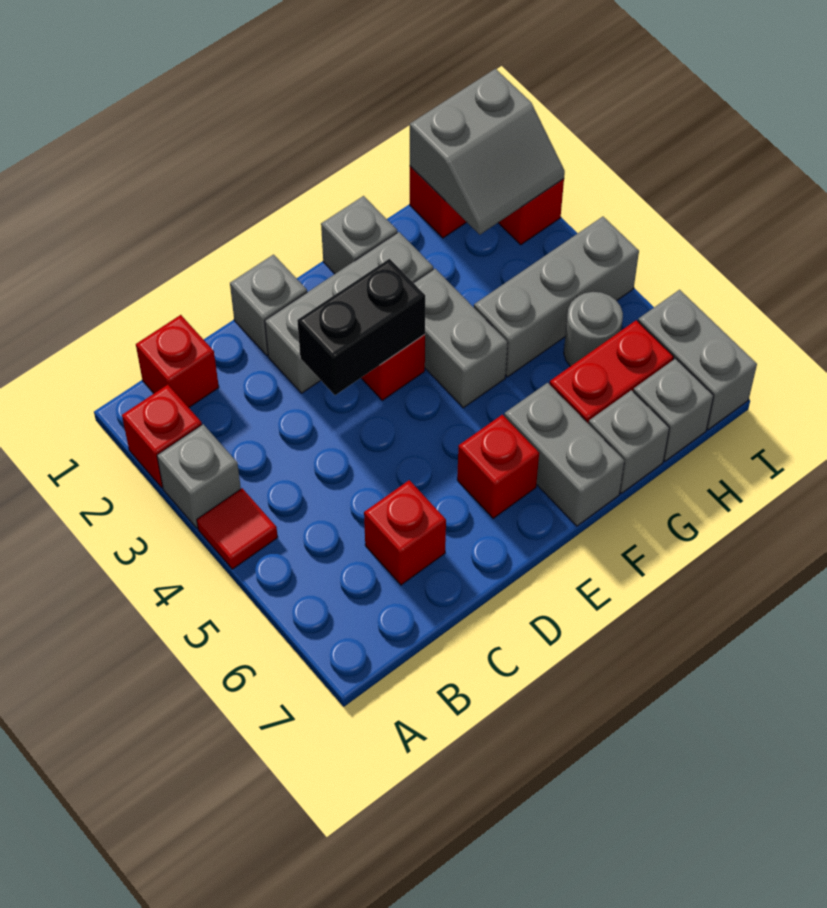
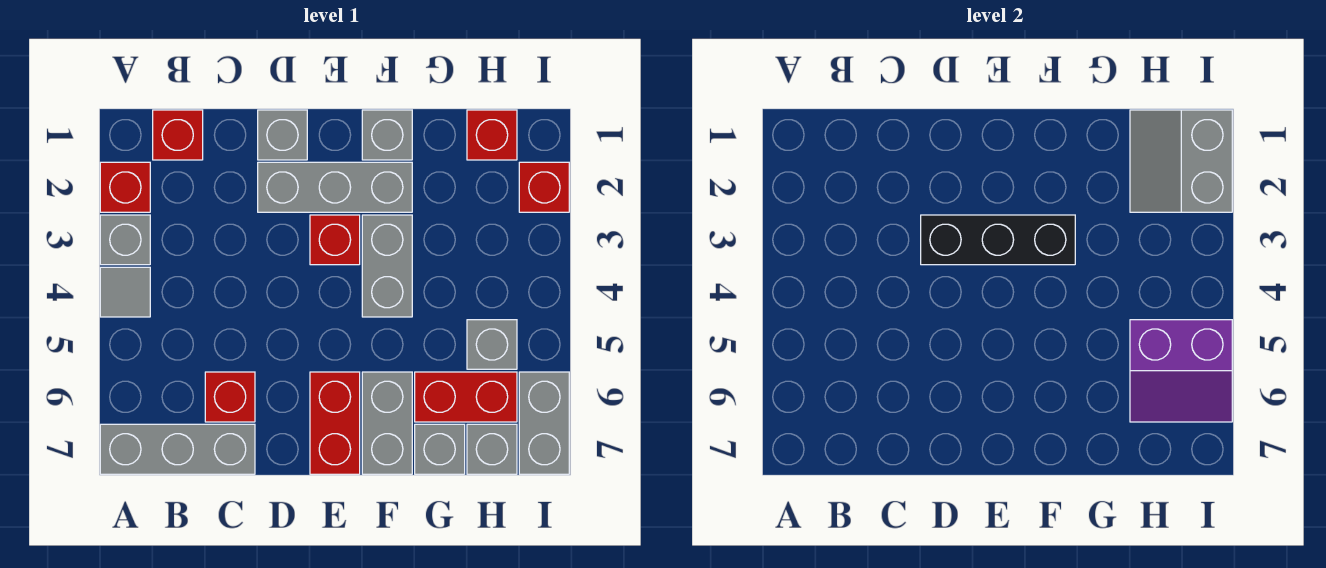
red 1x1 tile [197,488,278,569] -> grey 1x1 tile [100,267,150,317]
black 1x2 brick [297,259,425,395] -> black 1x3 brick [921,215,1075,265]
red 1x1 brick [457,415,539,518] -> red 1x2 brick [310,372,360,474]
grey 1x3 brick [474,217,639,377] -> grey 1x3 brick moved to [100,424,255,474]
grey 2x2 slope [410,69,565,235] -> grey 2x2 slope turned to [1130,110,1232,212]
grey 1x1 round brick [564,292,623,366] -> grey 1x1 brick [467,320,517,369]
none -> purple 2x2 slope [1130,320,1232,422]

